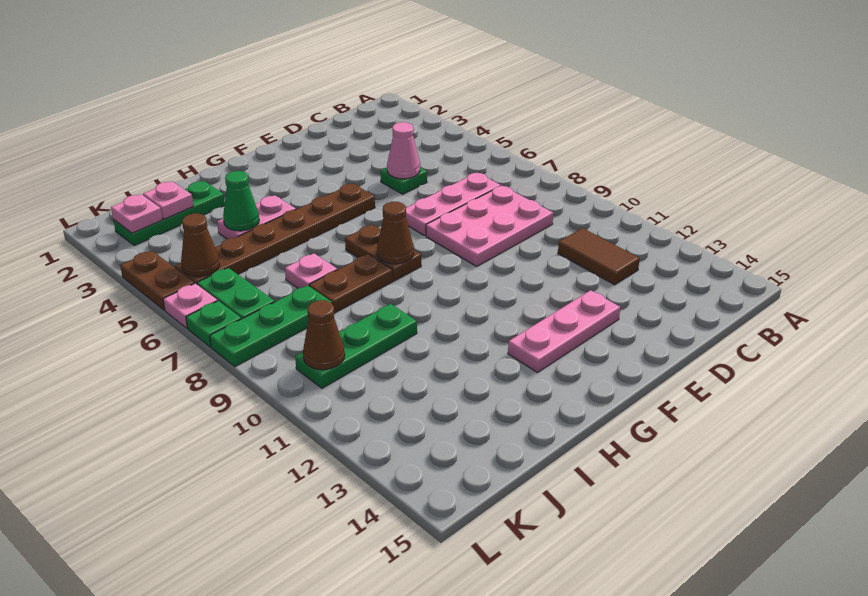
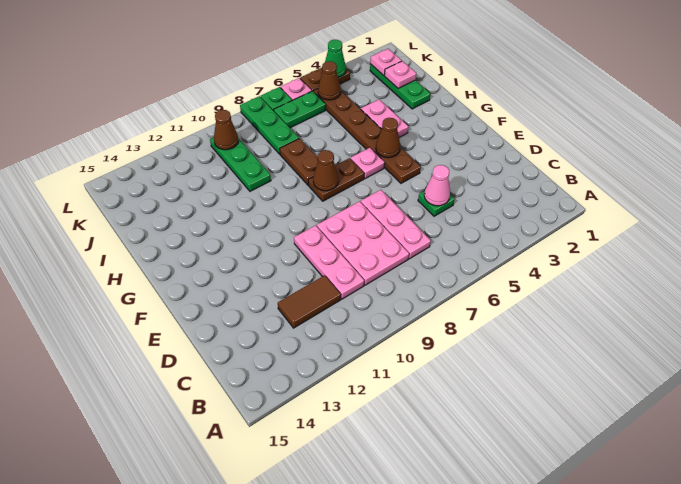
pink 1x3 plate [508,290,620,373] -> pink 1x3 plate moved to [294,225,364,299]
none -> brown 1x1 cone [376,118,400,158]
green 1x1 cone [223,171,259,231] -> green 1x1 cone moved to [325,40,346,77]
pink 1x1 plate [285,253,337,288] -> pink 1x1 plate moved to [351,148,385,179]

